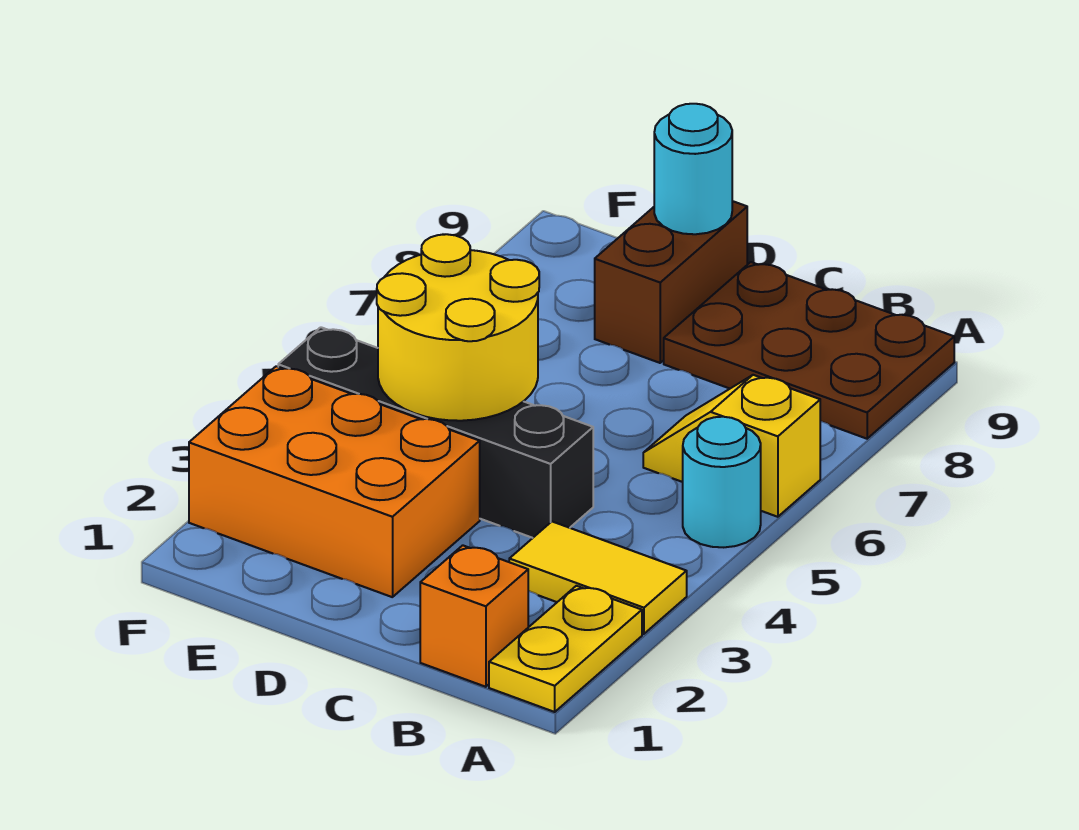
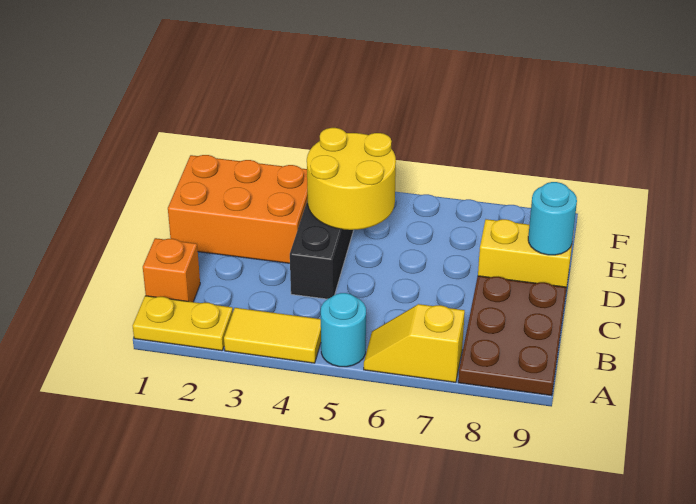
yellow 1x2 tile [509,522,687,634] -> yellow 1x2 tile turned to [224,308,321,363]
yellow 1x2 slope [643,375,820,517] -> yellow 1x2 slope turned to [364,304,465,382]
orange 2x3 brick [189,366,480,597] -> orange 2x3 brick turned to [168,155,308,263]
brown 1x2 brick [595,201,747,363] -> yellow 1x2 brick [478,219,574,289]

